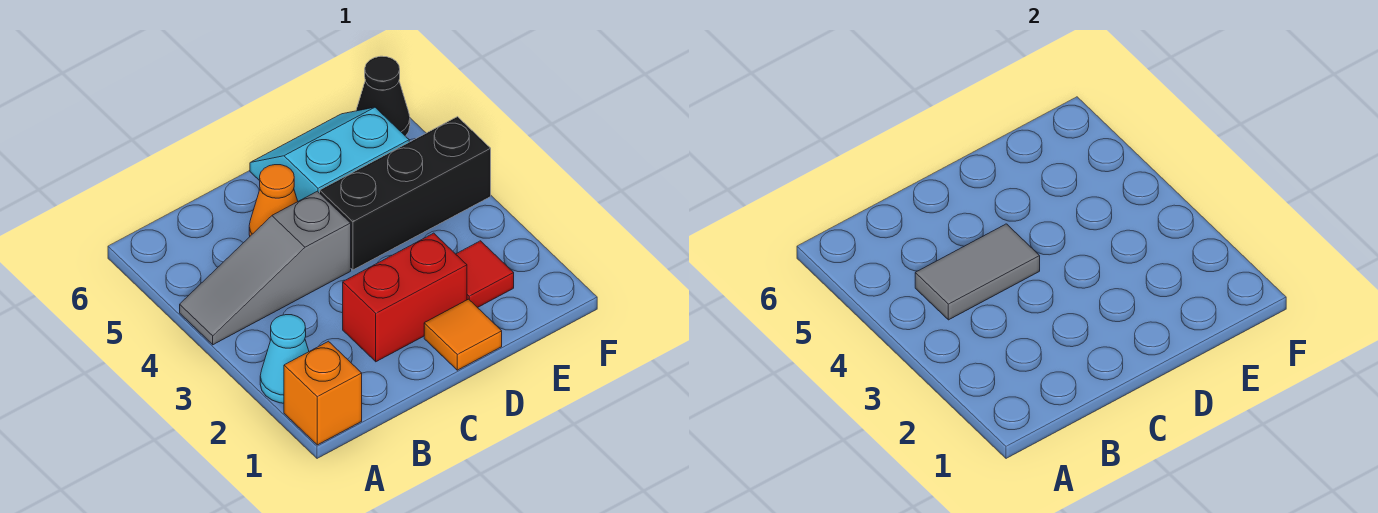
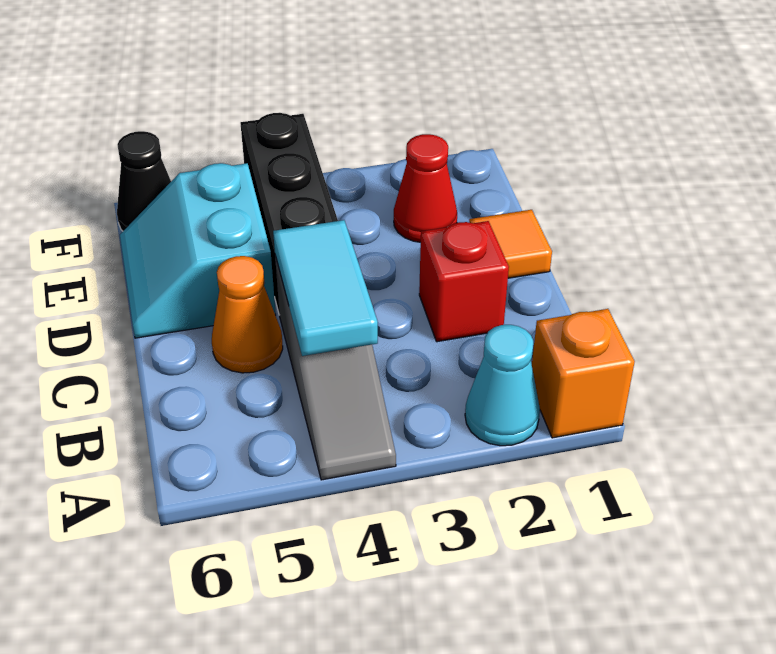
grey 1x2 tile [915,224,1040,320] -> cyan 1x2 tile [273,220,378,356]
red 1x2 brick [343,233,467,362] -> red 1x1 brick [419,221,509,342]
red 1x1 tile [456,241,514,308] -> red 1x1 cone [394,134,457,242]

